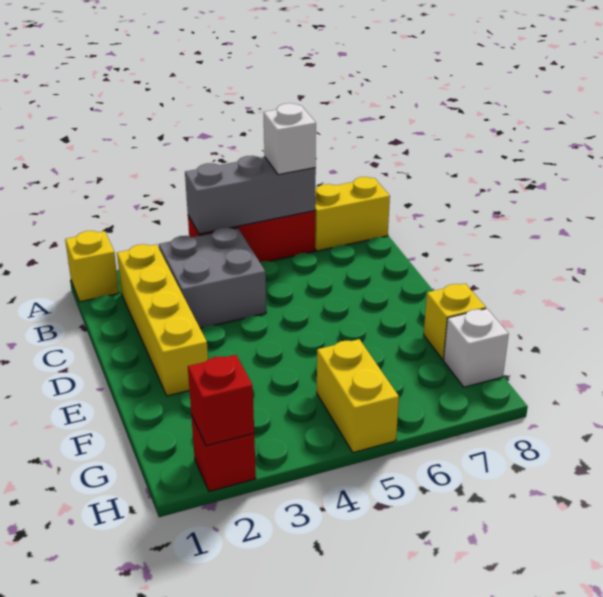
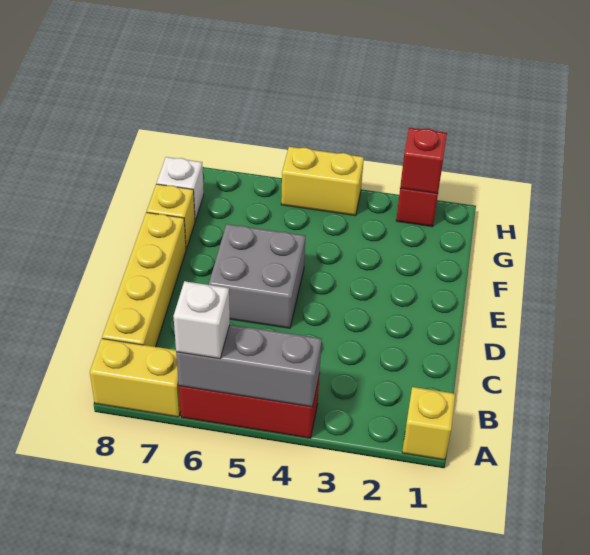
yellow 1x4 brick [117,244,208,396] -> yellow 1x4 brick moved to [102,212,186,347]
grey 2x2 brick [159,228,266,328] -> grey 2x2 brick moved to [209,224,305,328]
yellow 1x2 brick [317,339,399,453] -> yellow 1x2 brick turned to [281,147,364,216]

